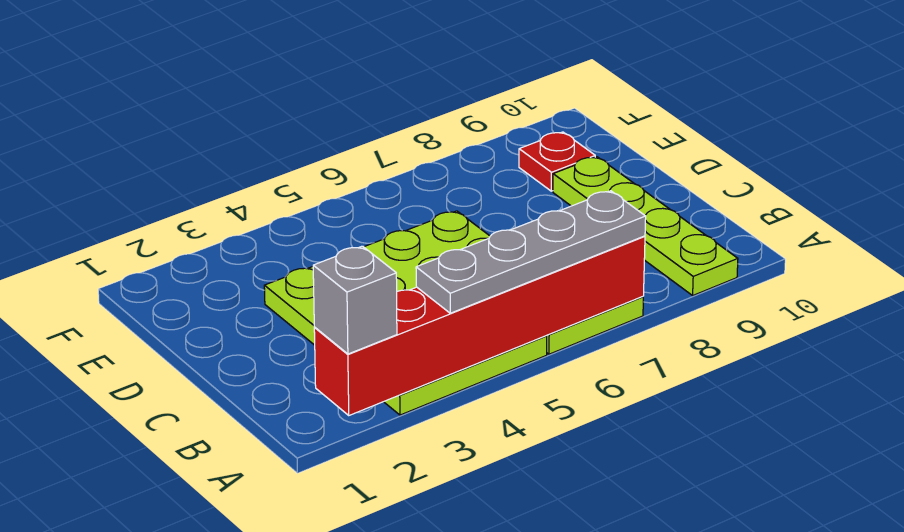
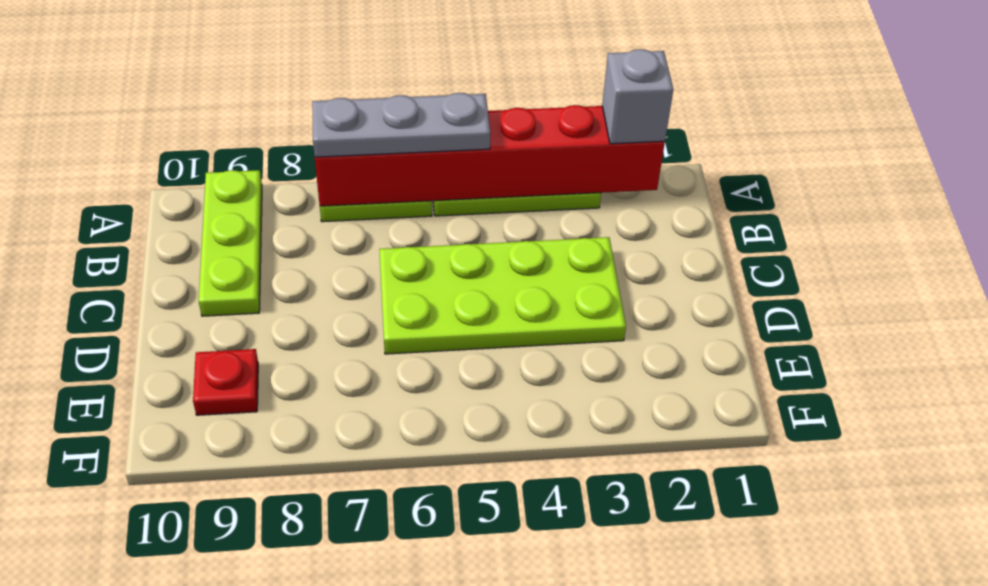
grey 1x4 plate [416,191,646,313] -> grey 1x3 plate [312,93,490,157]
lime 1x4 plate [553,157,738,295] -> lime 1x3 plate [199,170,262,316]

